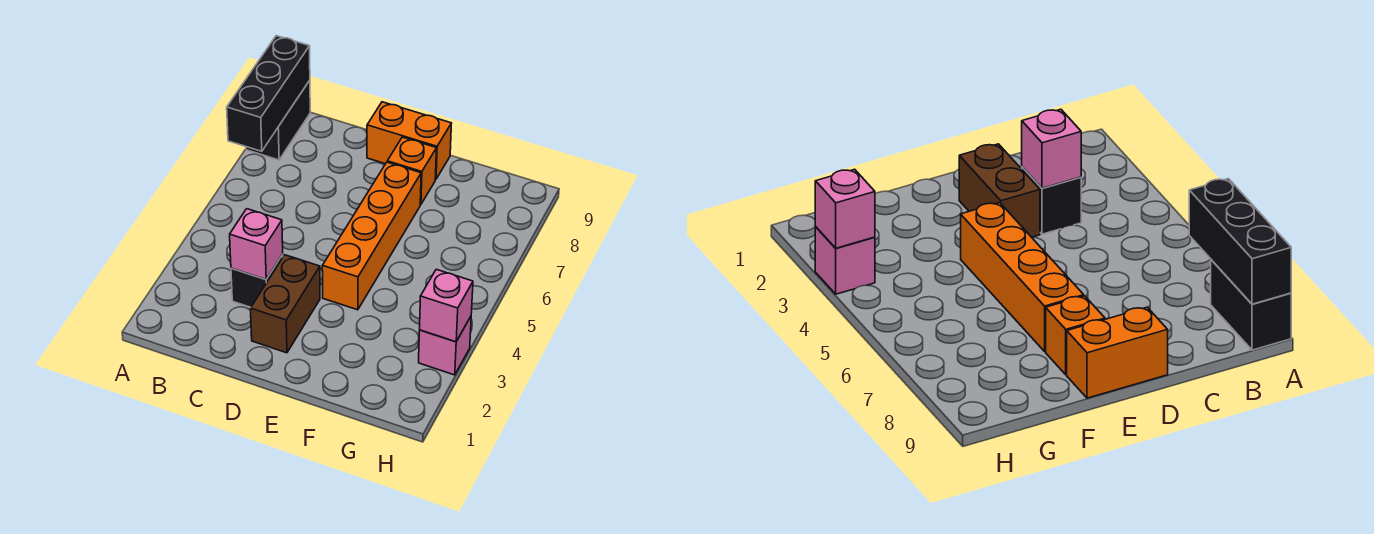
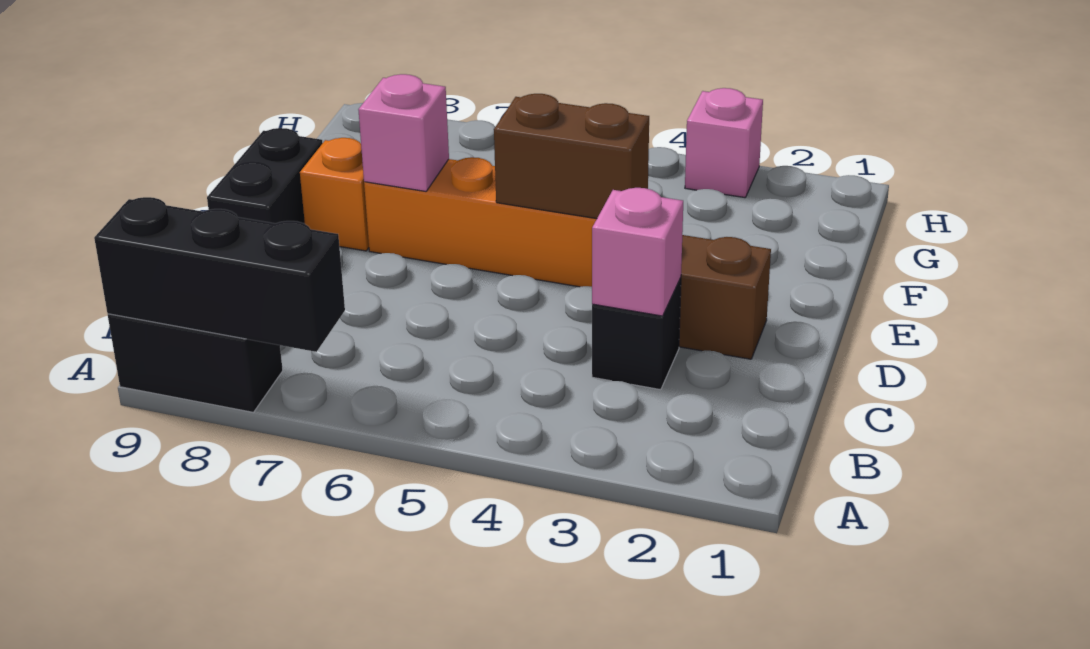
orange 1x2 brick [367,102,452,179] -> black 1x2 brick [207,128,322,224]
none -> brown 1x2 brick [494,94,649,219]
pink 1x1 brick [420,269,473,342] -> pink 1x1 brick moved to [358,74,449,191]

